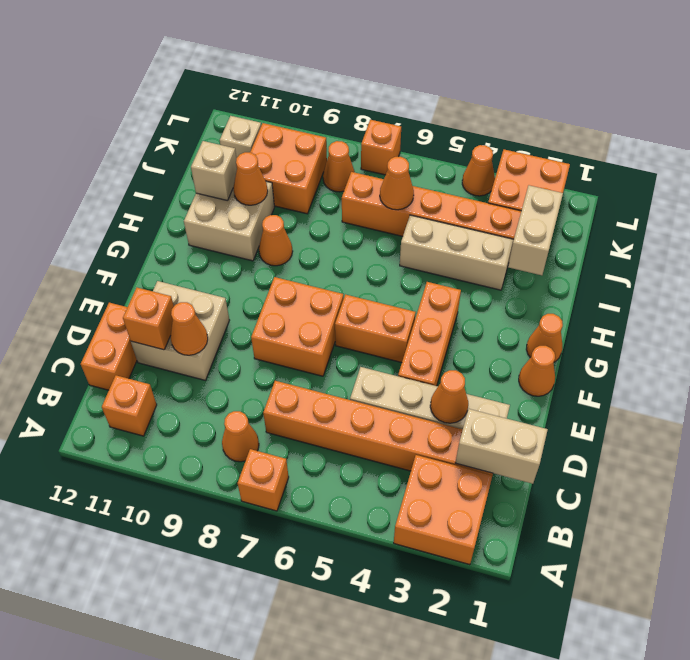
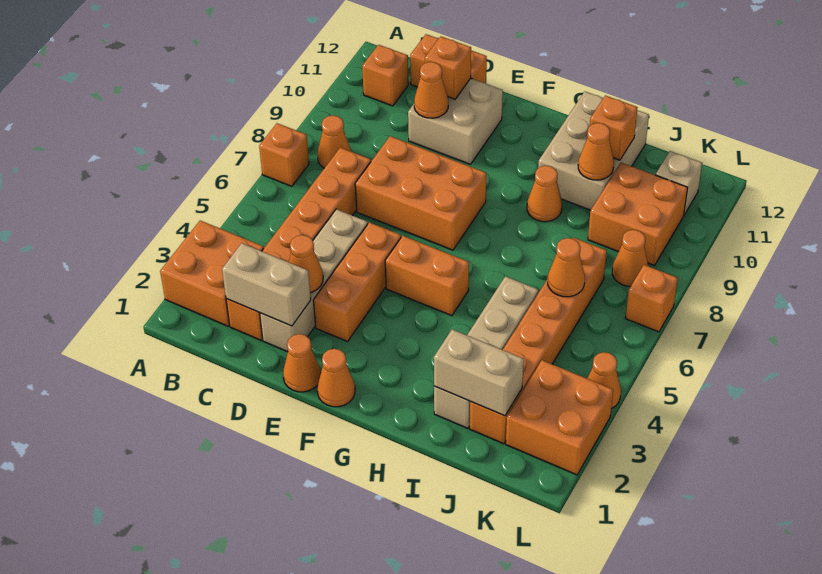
tan 1x2 brick [456,409,548,484] -> tan 1x2 brick turned to [222,243,311,326]
orange 1x3 brick [398,282,461,386] -> orange 1x3 brick turned to [313,222,401,342]
orange 2x2 brick [251,277,344,376] -> orange 2x3 brick [355,136,486,250]
orange 1x2 brick [335,294,416,363] -> orange 1x2 brick turned to [385,236,469,316]
orange 1x1 cone [526,314,563,362] -> orange 1x1 cone moved to [283,334,321,392]
tan 2x2 brick [184,181,275,261] -> tan 2x3 brick [538,92,649,210]
tan 1x3 brick [400,215,513,290] -> tan 1x4 brick [434,276,539,428]
tan 1x1 brick [191,141,237,201] -> orange 1x1 brick [590,95,638,160]

